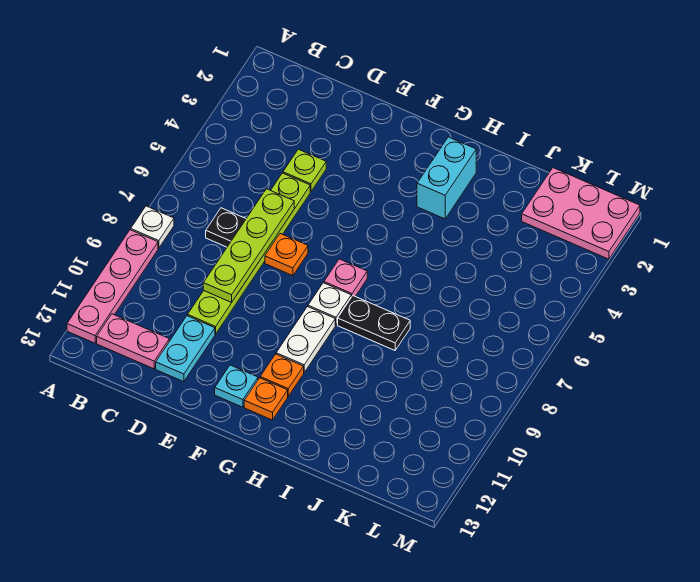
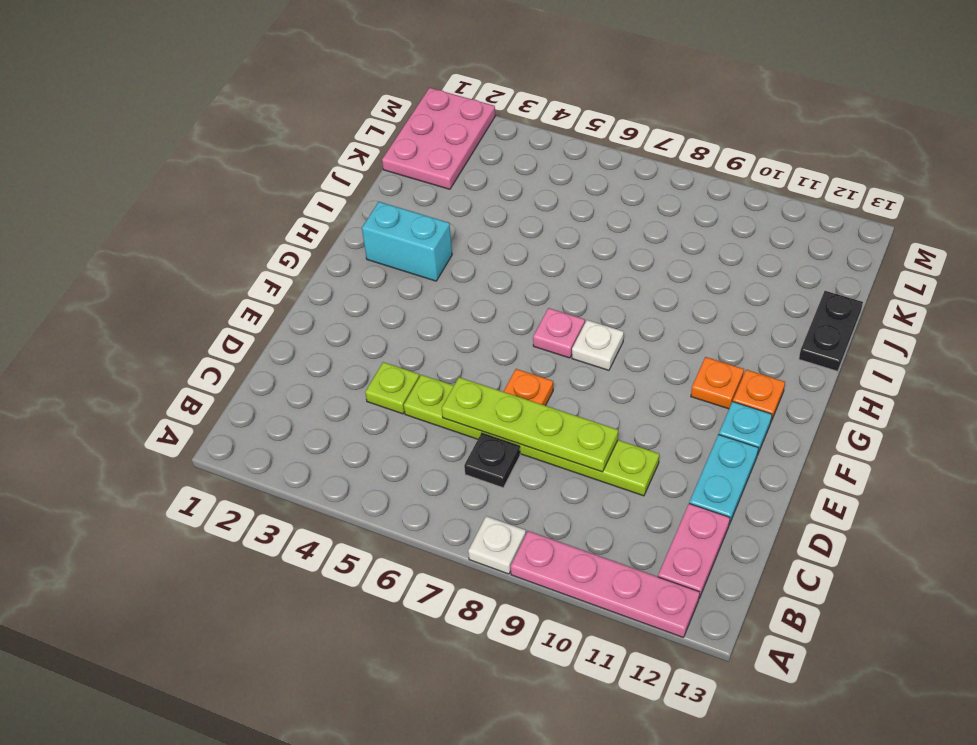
cyan 1x2 plate [156,316,215,382] -> cyan 1x2 plate turned to [689,434,758,524]
white 1x2 plate [276,307,335,372] -> none
black 1x2 plate [338,296,410,350] -> black 1x2 plate moved to [799,291,863,371]

